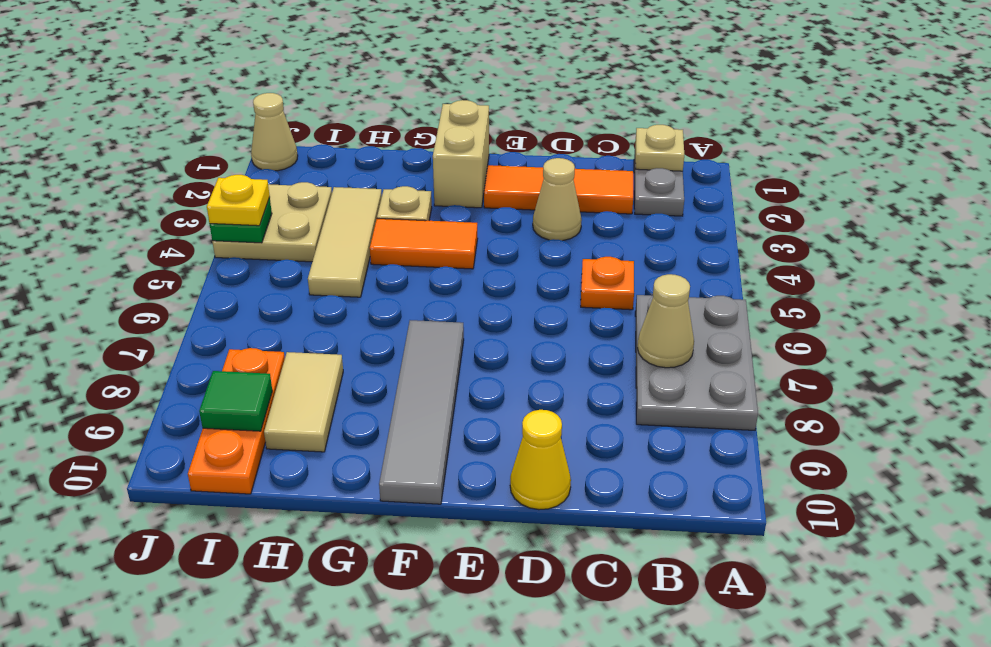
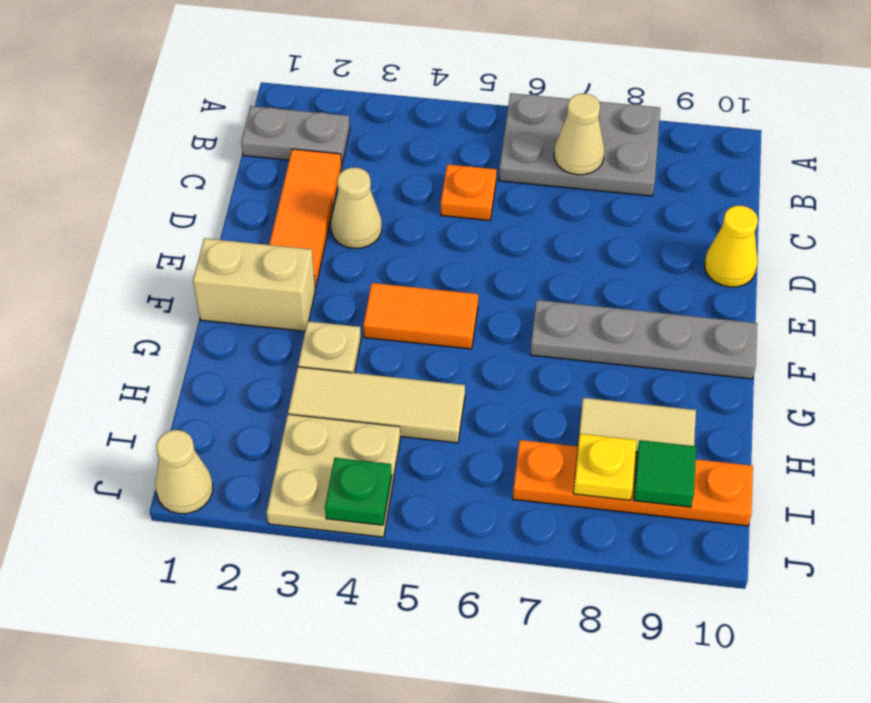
tan 1x1 plate [635,125,684,171] -> none
orange 1x2 tile [370,219,478,269] -> orange 1x2 tile turned to [363,283,478,349]
grey 1x4 tile [379,320,464,504] -> grey 1x4 plate [530,300,757,379]
orange 1x3 plate [188,348,285,494] -> orange 1x4 plate [513,440,753,526]
yellow 1x1 plate [207,175,270,226] -> yellow 1x1 plate moved to [573,434,636,500]

